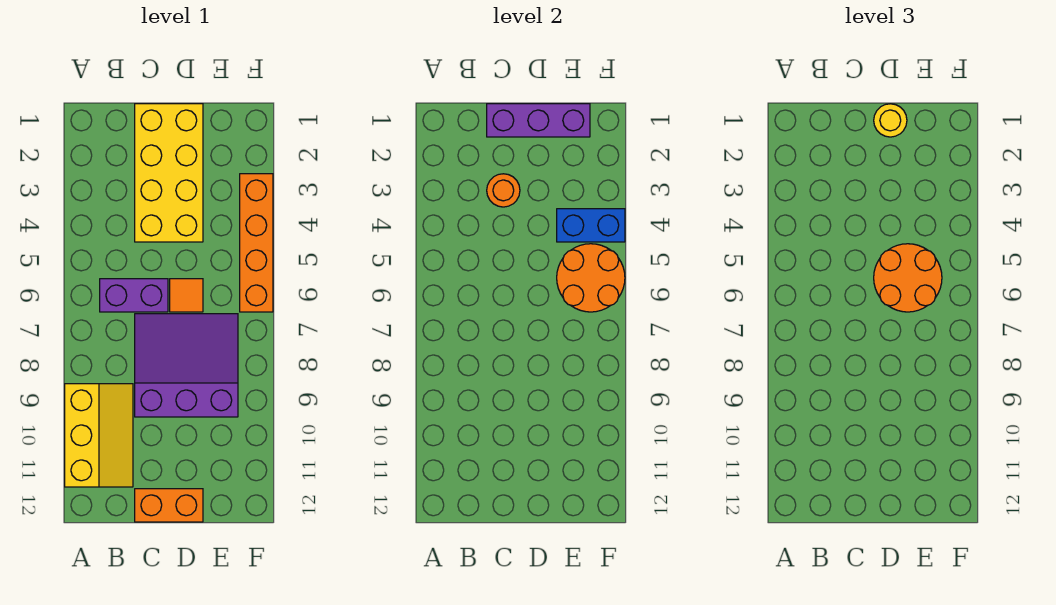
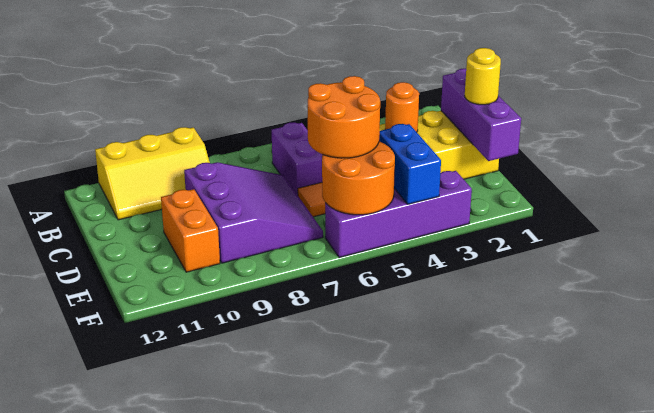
orange 1x2 brick [135,489,203,522] -> orange 1x2 brick moved to [161,189,220,272]
orange 1x4 brick [240,174,273,312] -> purple 1x4 brick [325,171,472,257]

